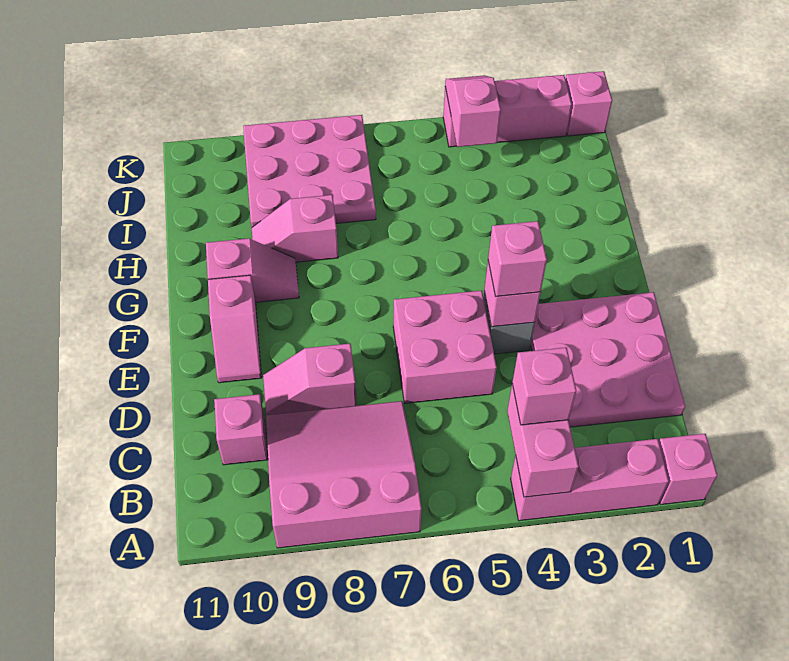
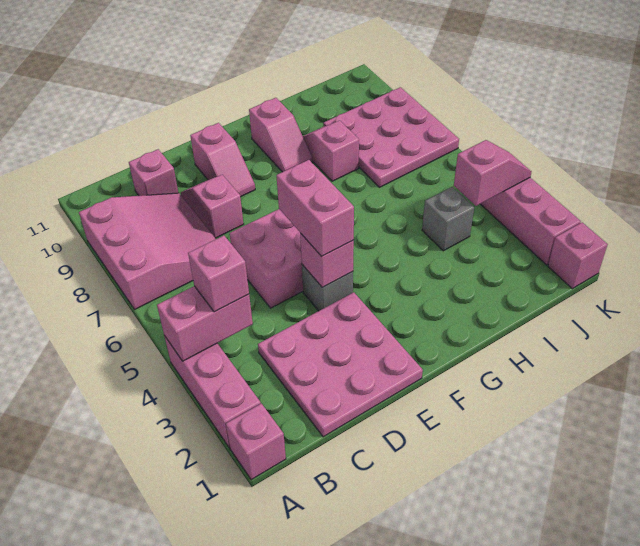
pink 1x1 brick [488,221,547,296] -> pink 1x2 brick [276,160,354,257]
pink 1x2 slope [208,275,262,383] -> pink 1x2 slope turned to [190,123,255,197]
none -> grey 1x1 brick [422,187,474,251]

